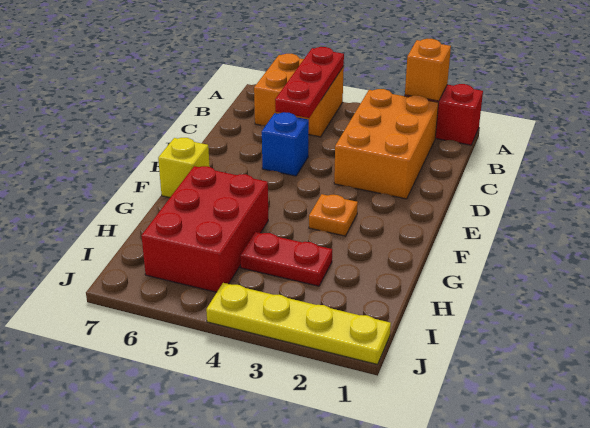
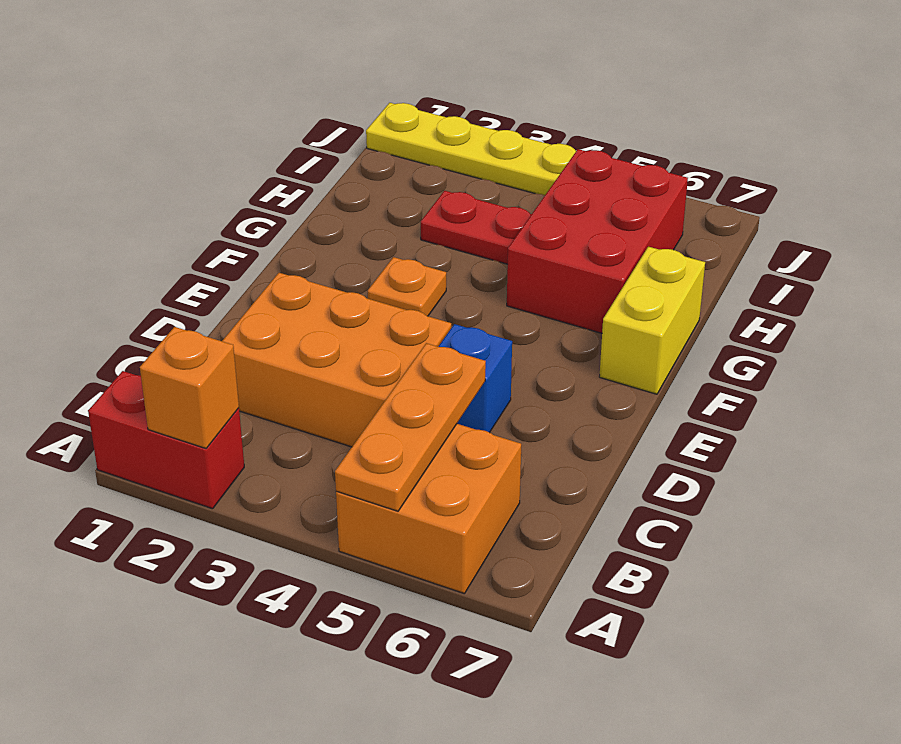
red 1x3 plate [275,47,344,118] -> orange 1x3 plate [335,343,486,511]
orange 2x3 brick [334,89,438,199] -> orange 2x3 brick turned to [222,273,451,447]
yellow 1x1 brick [158,138,210,198] -> yellow 1x2 brick [599,247,705,394]

